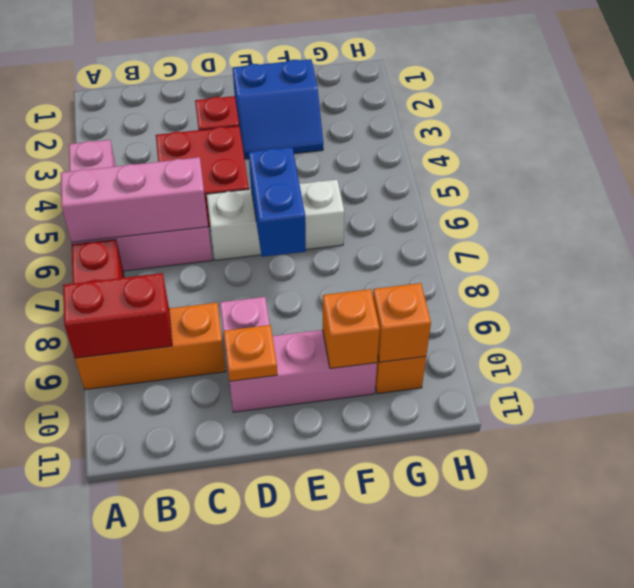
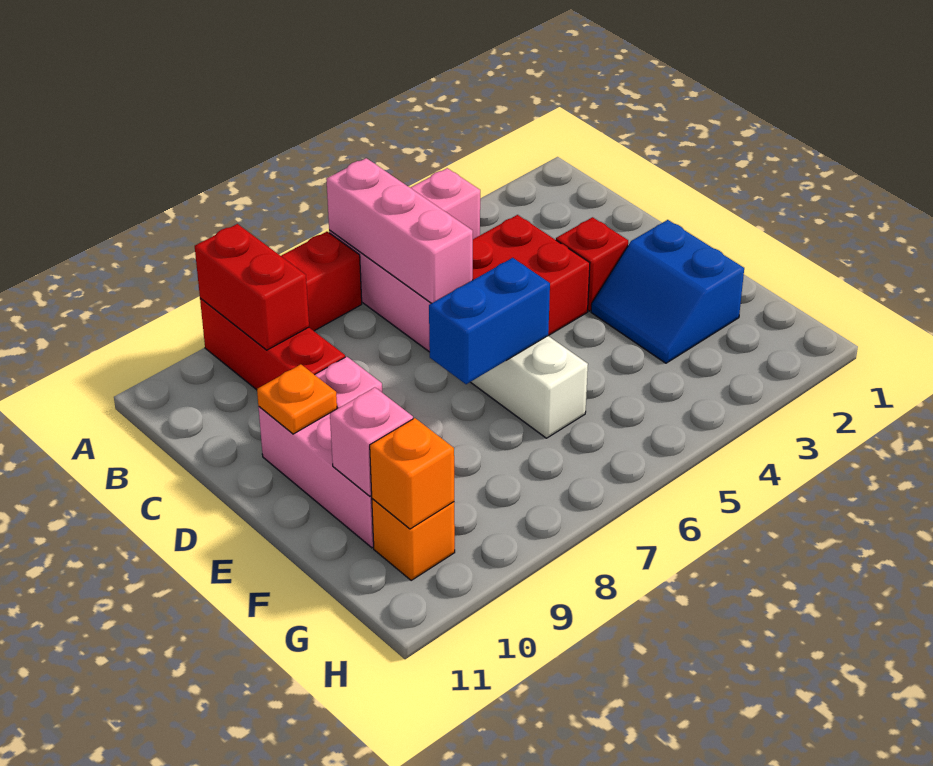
orange 1x3 brick [75,303,226,390] -> red 1x3 brick [200,298,345,390]
orange 1x1 brick [323,289,380,369] -> pink 1x1 brick [330,387,413,496]

